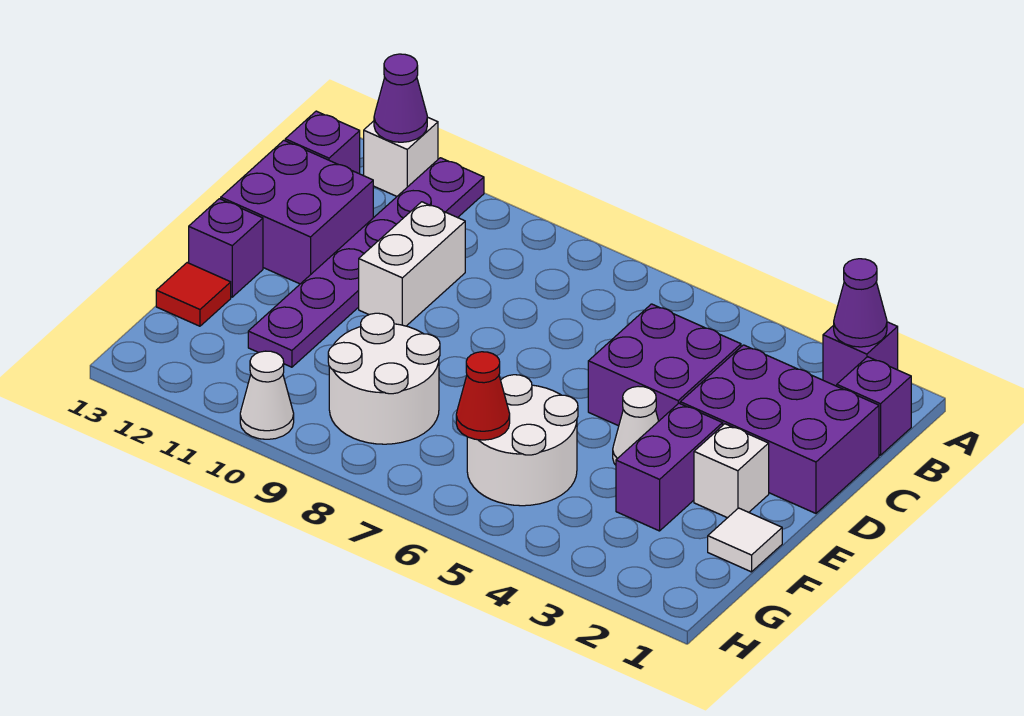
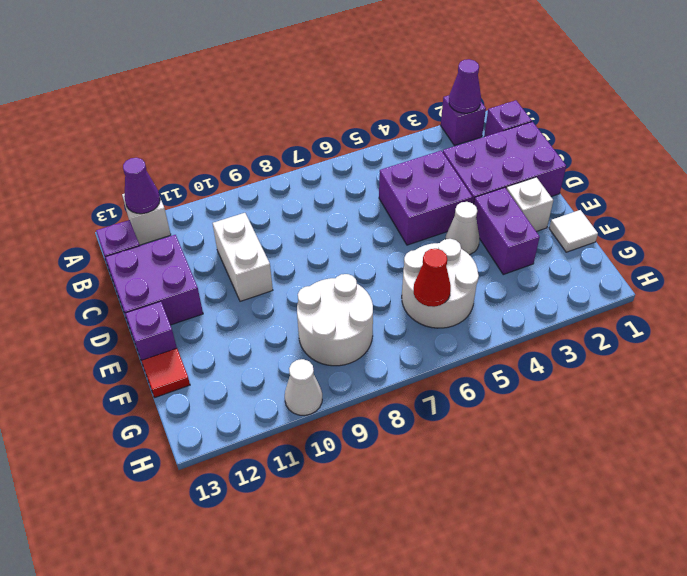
purple 1x6 plate [248,158,484,367] -> none

